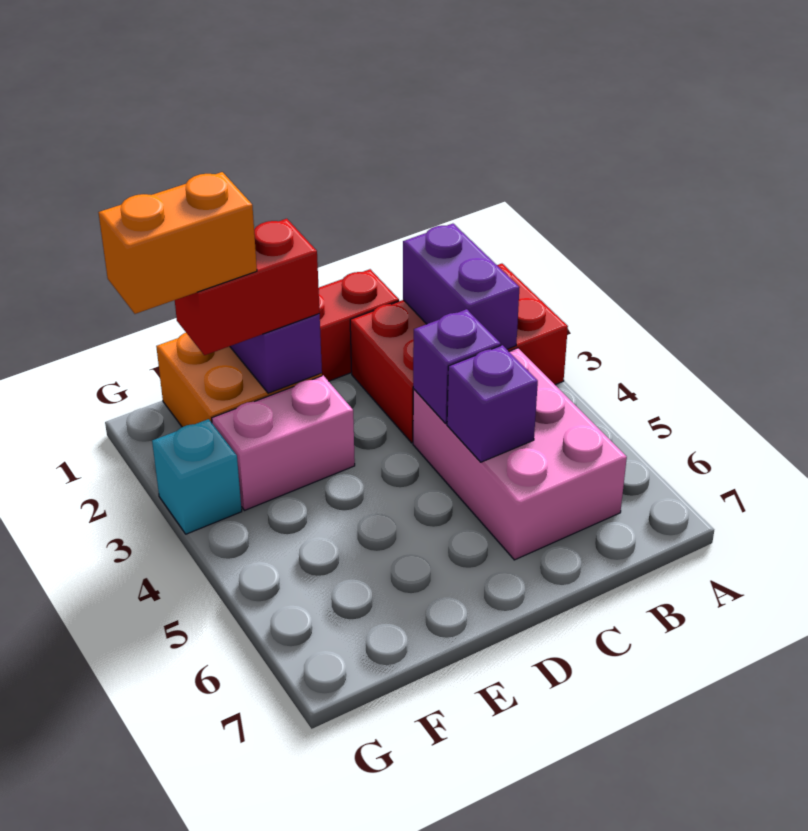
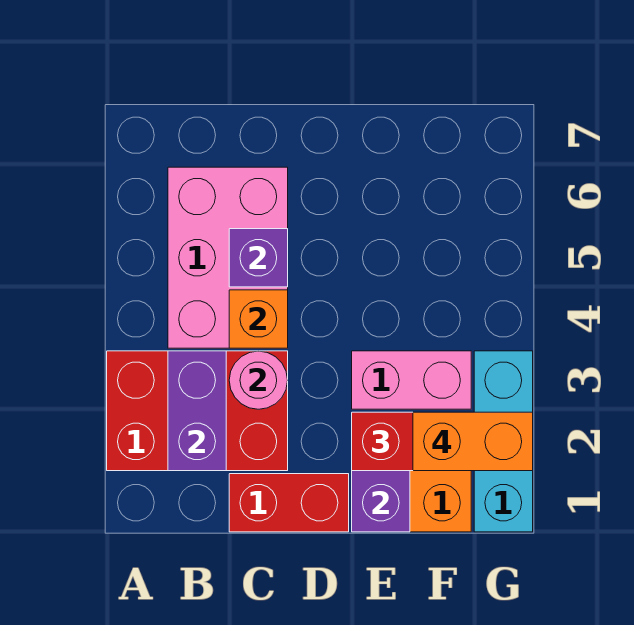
none -> pink 1x1 round brick [229,351,288,409]
purple 1x1 brick [413,309,501,423] -> orange 1x1 brick [229,290,288,348]
cyan 1x1 brick [152,419,242,534] -> cyan 1x3 brick [474,351,533,532]

